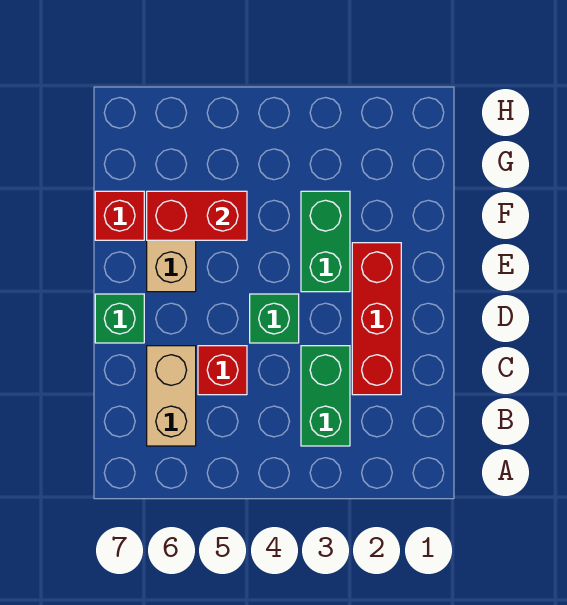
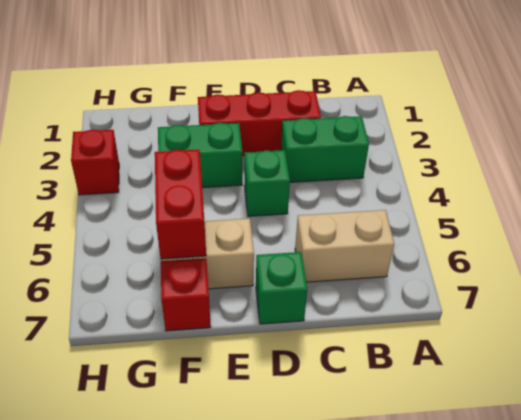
red 1x1 brick [198,346,247,395] -> red 1x1 brick moved to [71,130,119,195]

